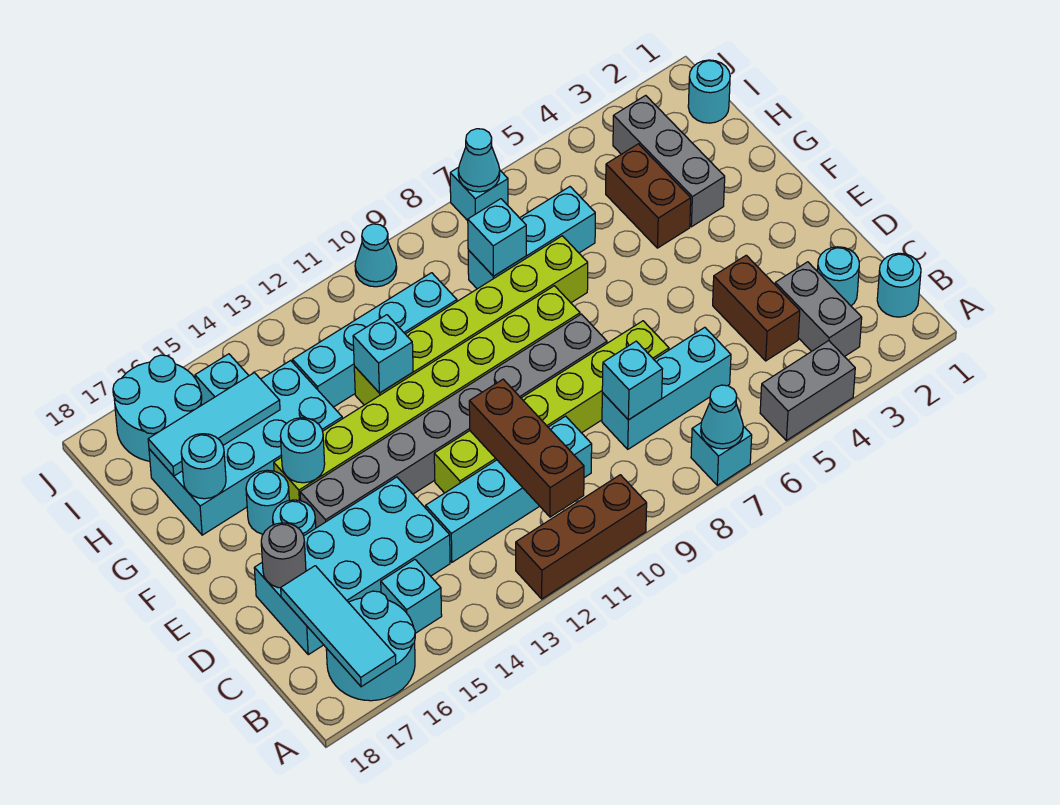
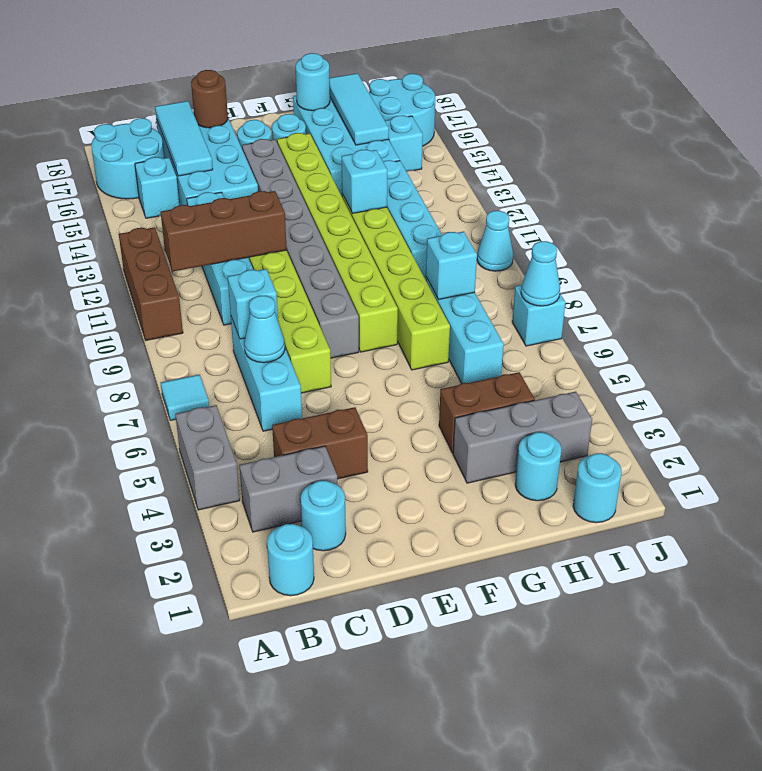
cyan 1x1 brick [691,423,752,485] -> cyan 1x1 tile [161,375,209,420]
cyan 1x1 cone [701,385,743,449] -> cyan 1x1 cone moved to [244,296,285,363]
cyan 1x3 tile [281,566,396,687] -> cyan 1x3 tile turned to [155,101,213,176]
grey 1x1 round brick [261,523,306,588] -> brown 1x1 round brick [191,70,228,128]
cyan 1x1 round brick [281,418,325,483] -> cyan 1x1 round brick moved to [515,432,562,501]

